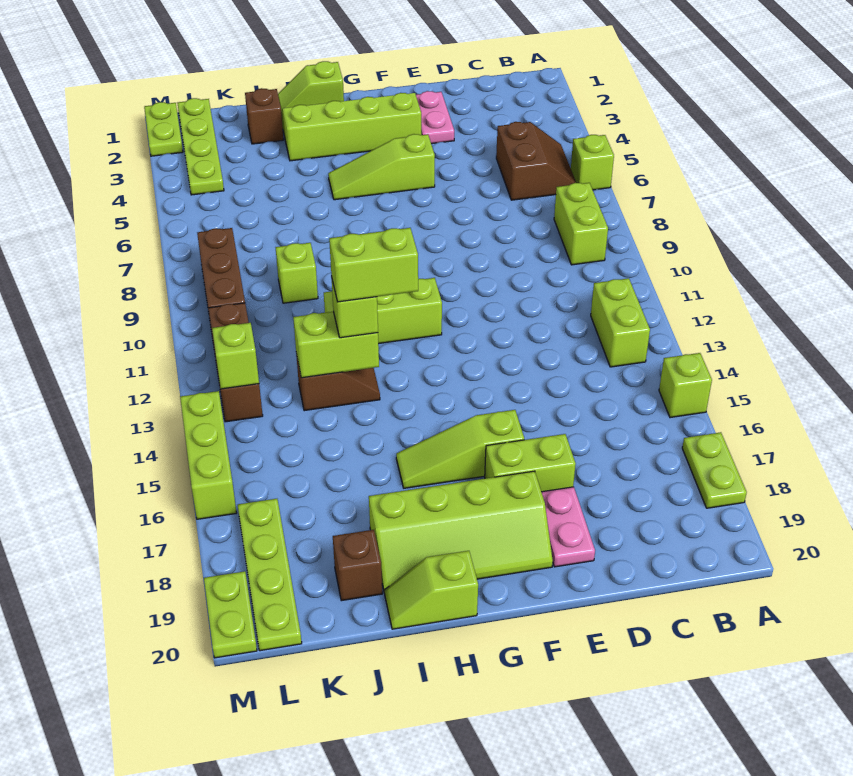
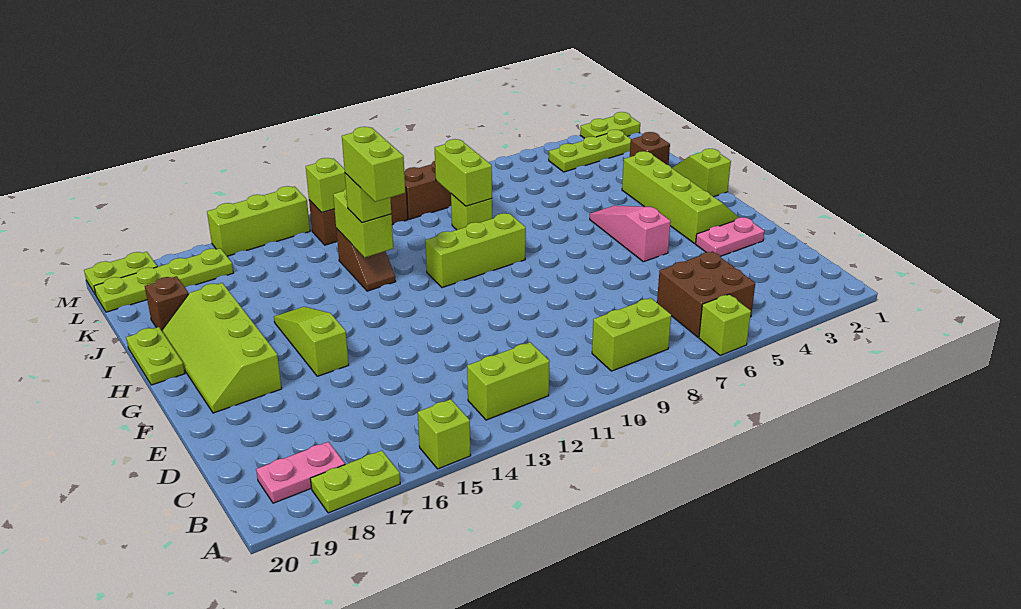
brown 2x2 slope [496,122,576,200] -> brown 2x2 brick [657,252,755,337]
lime 1x2 brick [485,434,576,492] -> lime 1x2 brick moved to [435,139,492,206]
pink 1x2 plate [542,487,595,567] -> pink 1x2 plate moved to [256,442,345,503]
lime 1x3 slope [328,134,435,200] -> pink 1x3 slope [590,206,671,262]
lime 1x3 brick [324,278,442,344] -> lime 1x3 brick turned to [425,213,526,288]
lime 1x2 slope [385,551,478,629] -> lime 1x2 plate [126,327,185,385]
lime 1x4 plate [177,98,224,195] -> lime 1x3 plate [549,130,631,172]

